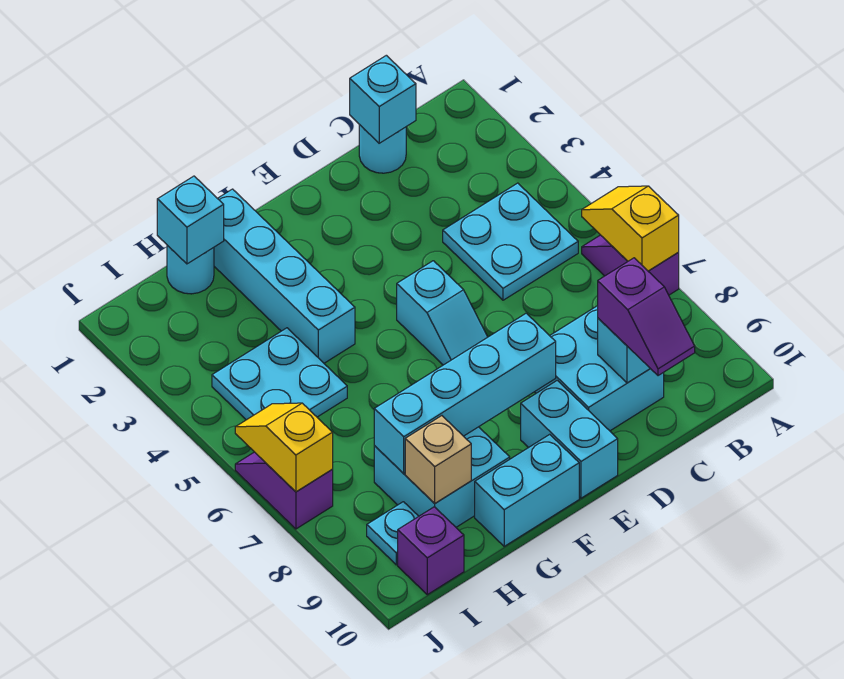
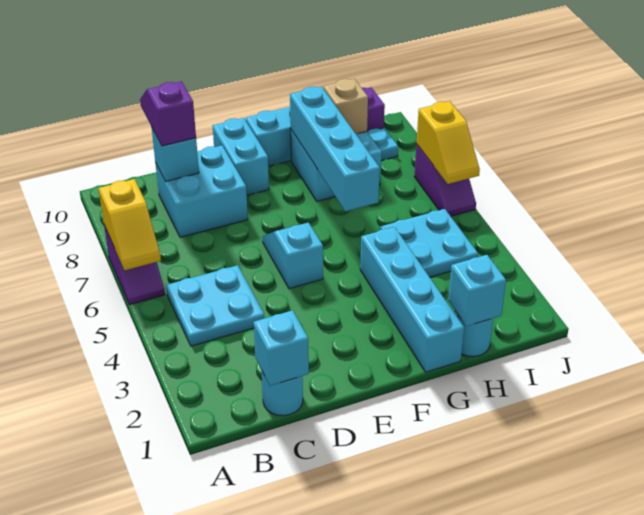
cyan 1x4 brick [374,313,556,473] -> cyan 1x4 brick turned to [290,86,380,211]

